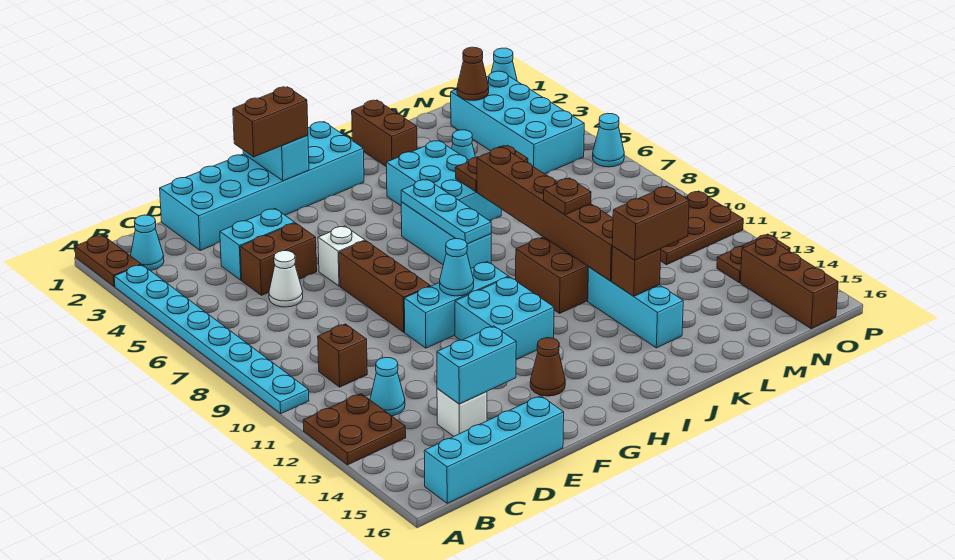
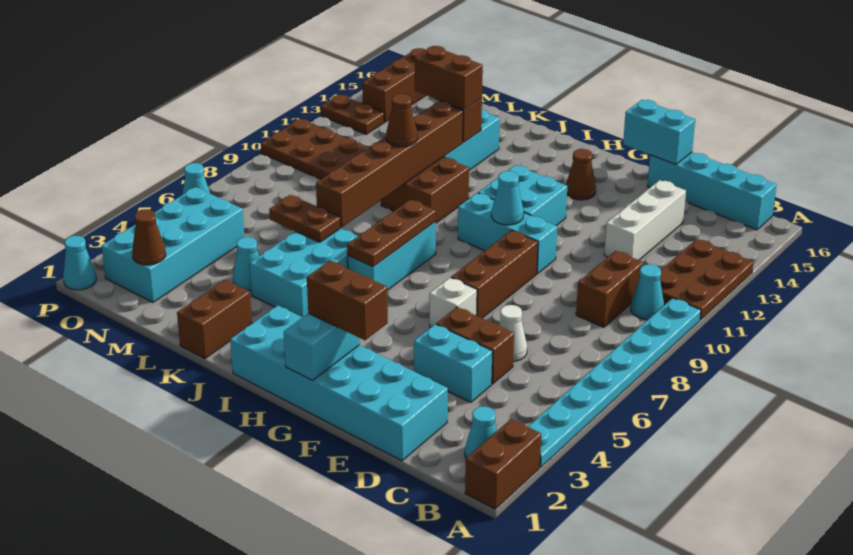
brown 1x2 plate [75,235,141,286] -> brown 1x2 brick [465,419,541,509]
brown 2x2 plate [303,394,406,465] -> brown 2x3 plate [660,239,754,320]
brown 1x1 brick [318,324,367,387] -> brown 1x2 brick [576,251,643,327]
cyan 1x1 cone [370,357,405,416] -> cyan 1x1 cone moved to [631,264,664,320]
white 1x1 brick [437,389,487,436] -> white 1x3 brick [604,180,686,260]
cyan 1x2 brick [437,326,516,404] -> cyan 1x2 brick moved to [623,100,695,165]
cyan 1x3 plate [401,179,491,244] -> brown 1x3 plate [347,200,436,267]
brown 1x1 plate [543,178,591,215] -> brown 1x1 cone [386,94,417,147]

